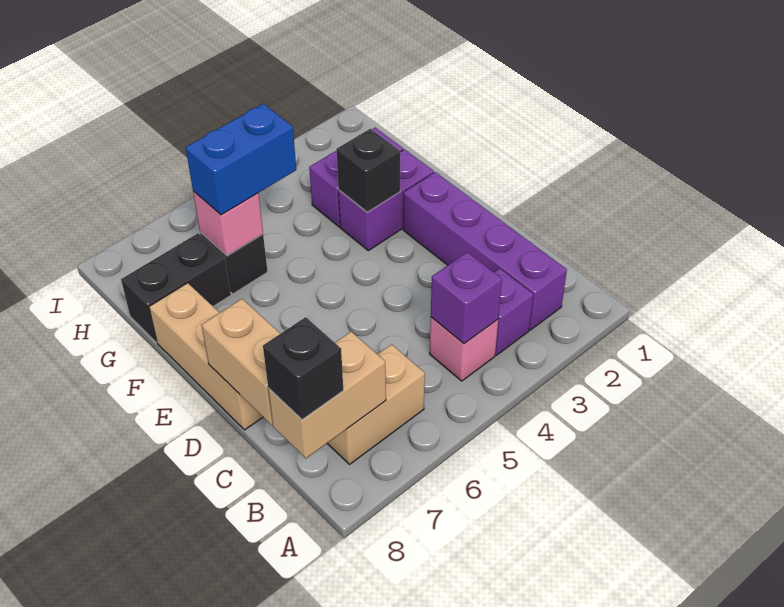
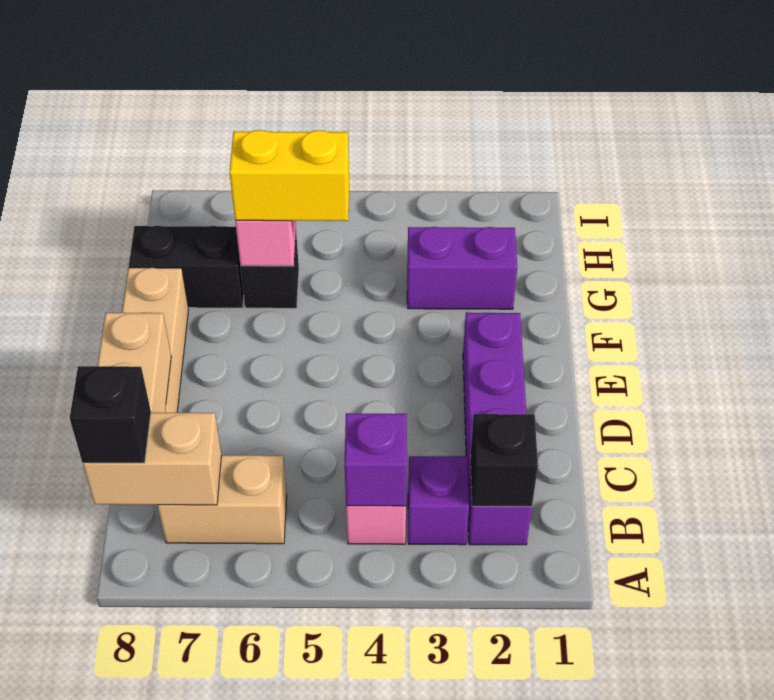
purple 1x2 brick [339,149,434,251] -> none
black 1x1 brick [336,129,400,212] -> black 1x1 brick moved to [470,414,538,507]
blue 1x2 brick [186,104,296,215] -> yellow 1x2 brick [230,130,349,221]

